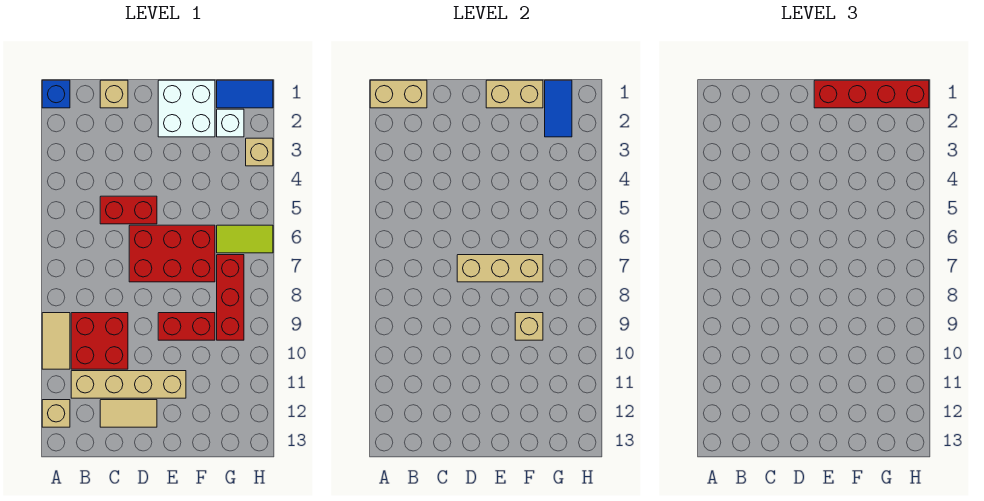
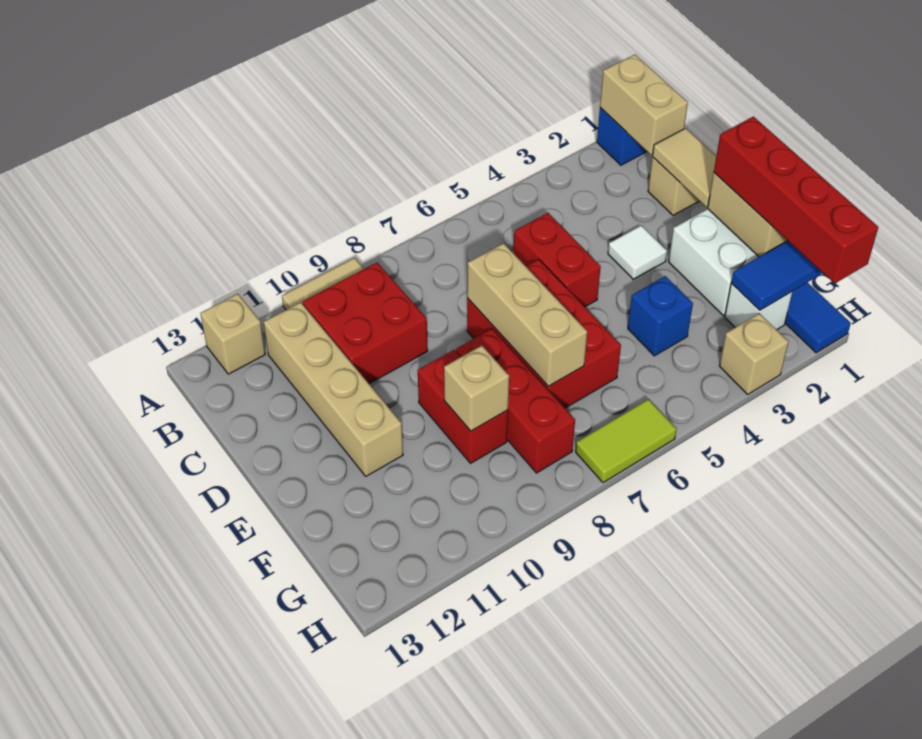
tan 1x2 tile [100,400,157,427] -> tan 1x2 tile moved to [653,128,716,207]
none -> white 1x1 tile [608,225,667,280]
none -> blue 1x1 brick [628,276,693,356]
lime 1x2 tile [217,225,273,253] -> lime 1x2 tile turned to [576,399,677,483]
red 1x3 brick [217,255,244,340] -> red 1x3 brick turned to [456,329,575,473]

